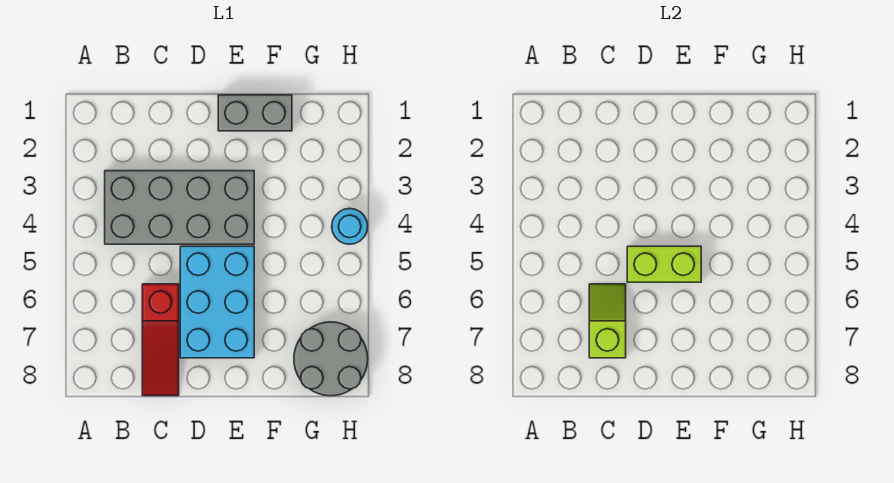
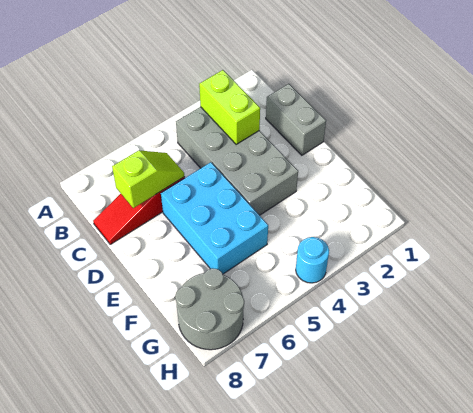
cyan 2x3 brick [180,246,254,358] -> cyan 2x3 brick turned to [161,162,268,274]
lime 1x2 brick [627,246,701,282] -> lime 1x2 brick moved to [199,70,260,144]
grey 1x2 brick [218,95,292,131] -> grey 1x2 brick moved to [266,84,326,155]

